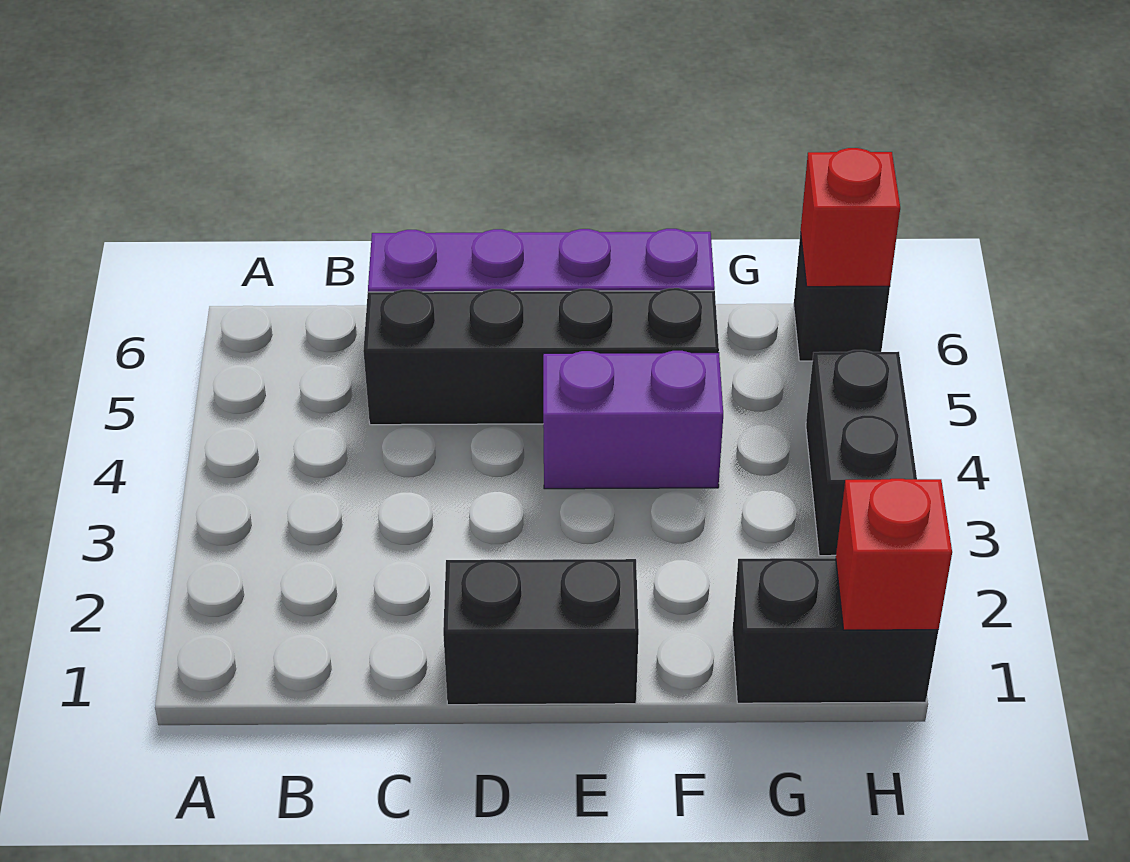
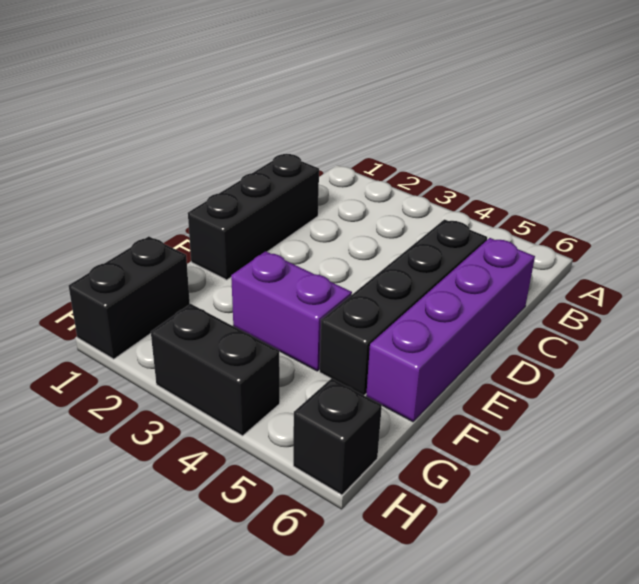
black 1x2 brick [443,559,639,705] -> black 1x3 brick [188,154,319,280]
purple 1x2 brick [543,351,723,489] -> purple 1x2 brick turned to [231,251,352,371]
red 1x1 brick [836,479,952,630] -> none
red 1x1 brick [801,148,900,287] -> none

